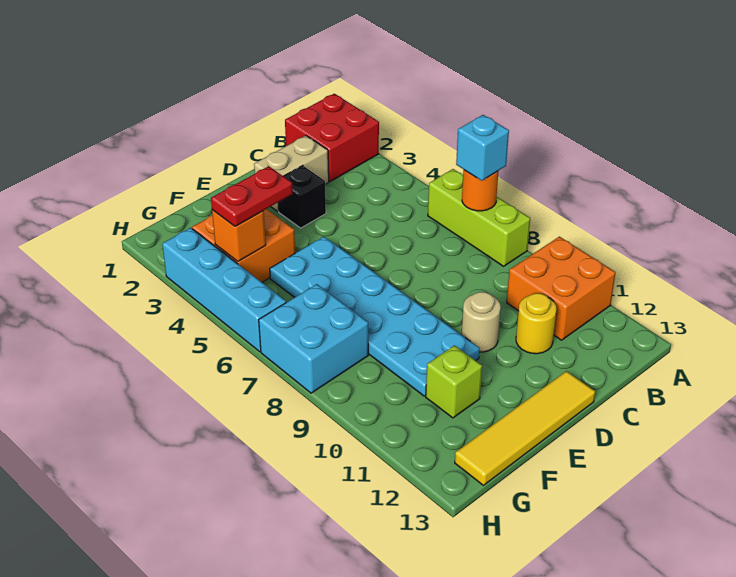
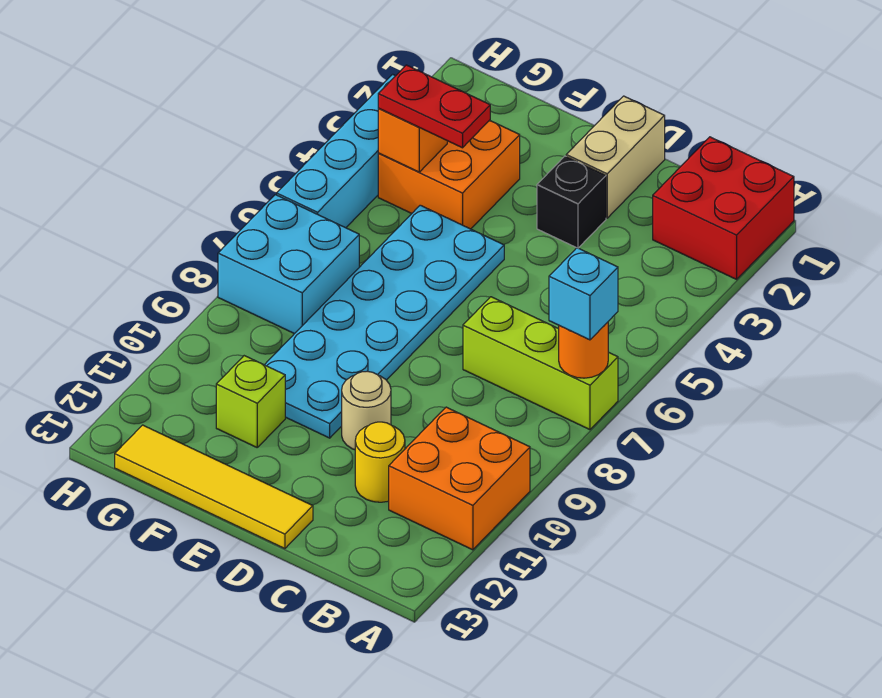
lime 1x3 brick [428,169,530,266] -> lime 1x3 brick turned to [463,297,618,430]
tan 1x2 brick [254,136,329,211] -> tan 1x2 brick turned to [566,96,665,218]

